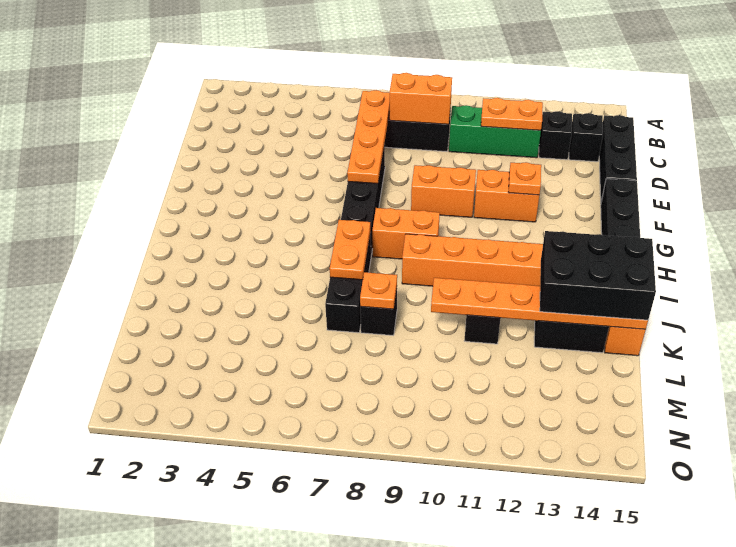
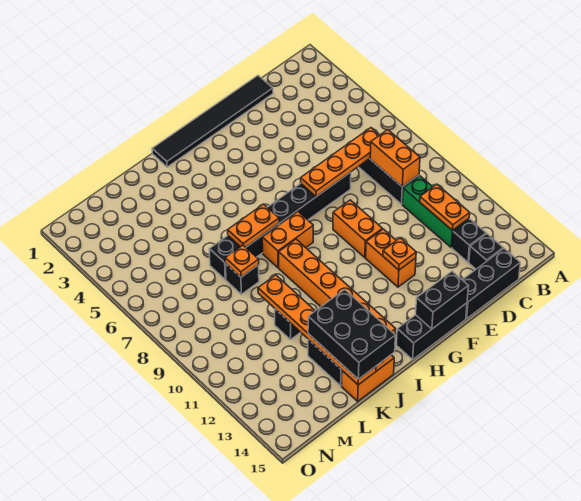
none -> black 1x6 tile [152,75,273,167]
none -> black 1x2 brick [416,271,468,329]
orange 1x2 brick [372,208,440,259] -> orange 1x2 brick turned to [262,212,313,268]

